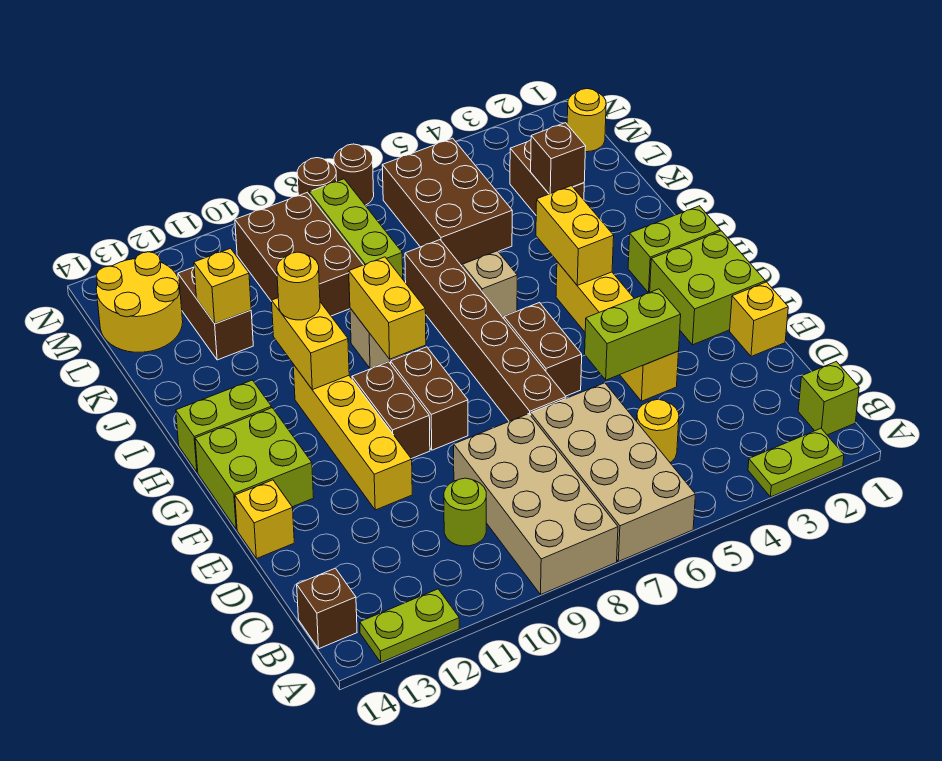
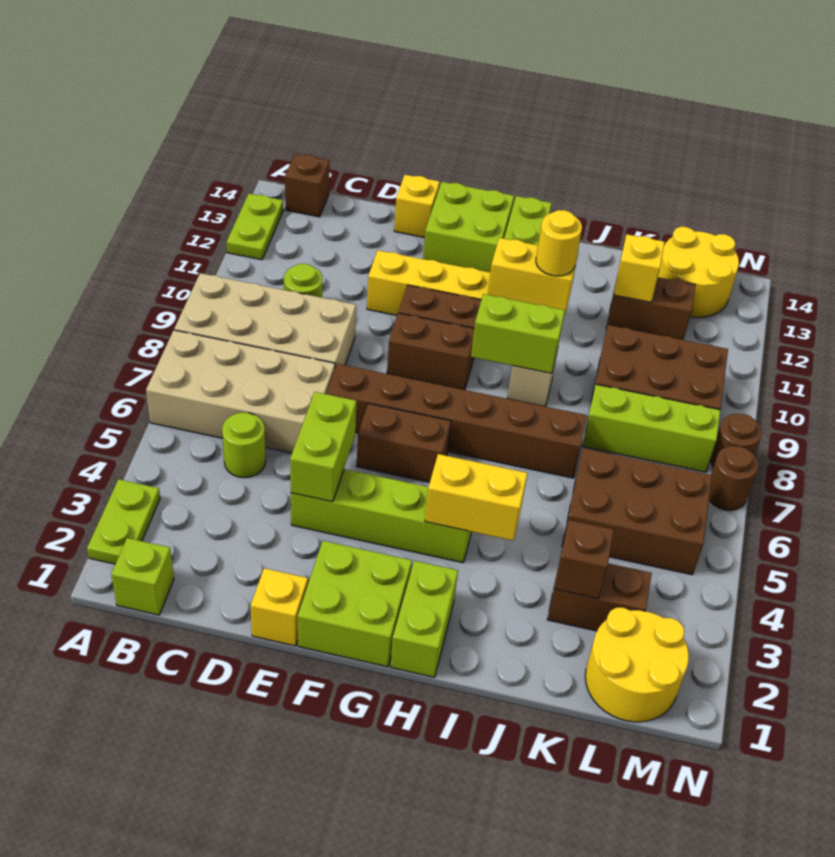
yellow 1x1 round brick [637,400,679,462] -> lime 1x1 round brick [222,413,266,478]
yellow 1x4 brick [556,262,679,401] -> lime 1x4 brick [291,469,471,563]
yellow 1x2 brick [349,257,426,359] -> lime 1x2 brick [471,294,565,373]
tan 1x1 brick [462,251,517,317] -> none
yellow 1x1 round brick [567,89,606,152] -> yellow 2x2 round brick [585,608,689,722]

